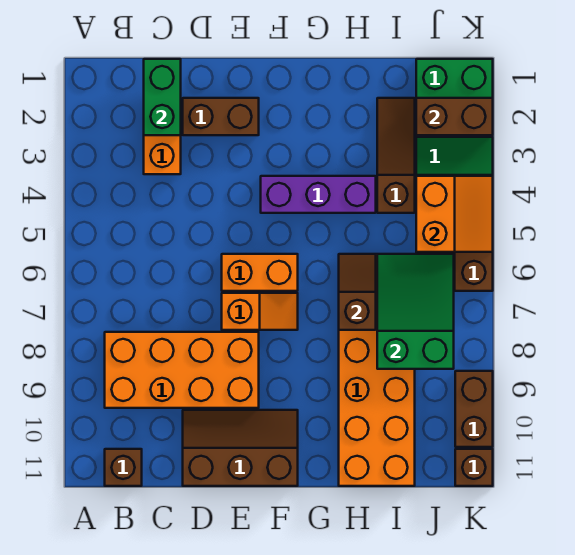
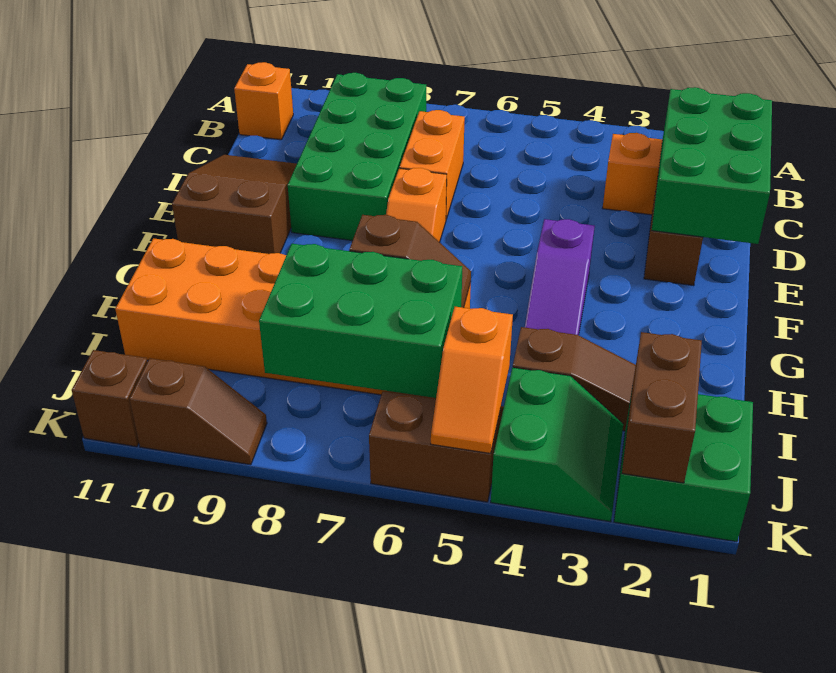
orange 2x4 brick [105,332,259,408] -> green 2x4 brick [288,73,426,241]
brown 1x1 brick [105,449,142,486] -> orange 1x1 brick [234,62,293,140]
green 1x2 brick [144,59,181,135] -> green 2x3 brick [652,87,772,244]
brown 2x3 slope [183,410,298,486] -> brown 2x3 slope turned to [172,155,297,254]
orange 1x2 brick [222,254,298,291] -> orange 1x2 brick moved to [400,110,465,219]
purple 1x3 brick [261,176,376,213] -> purple 1x3 slope [525,219,595,335]
green 2x3 slope [377,254,454,369] -> green 2x3 brick [259,244,462,398]
orange 2x2 slope [416,176,493,252] -> orange 1x2 slope [431,307,513,454]
brown 1x2 brick [455,371,493,447] -> brown 1x2 slope [129,358,267,465]

